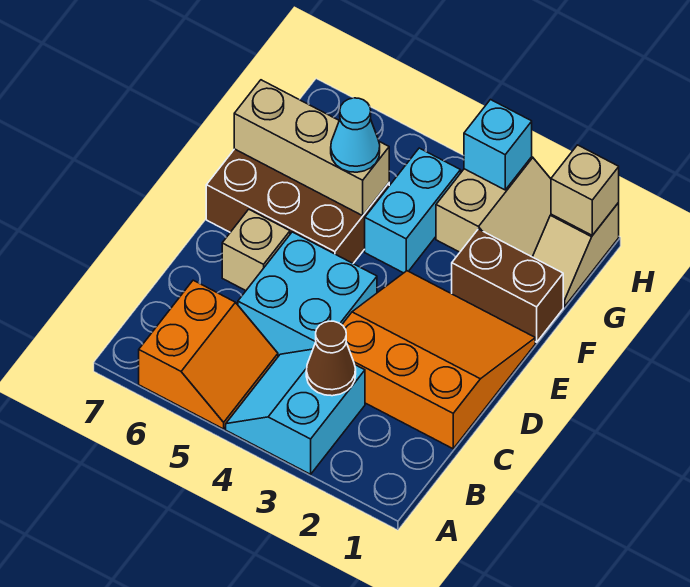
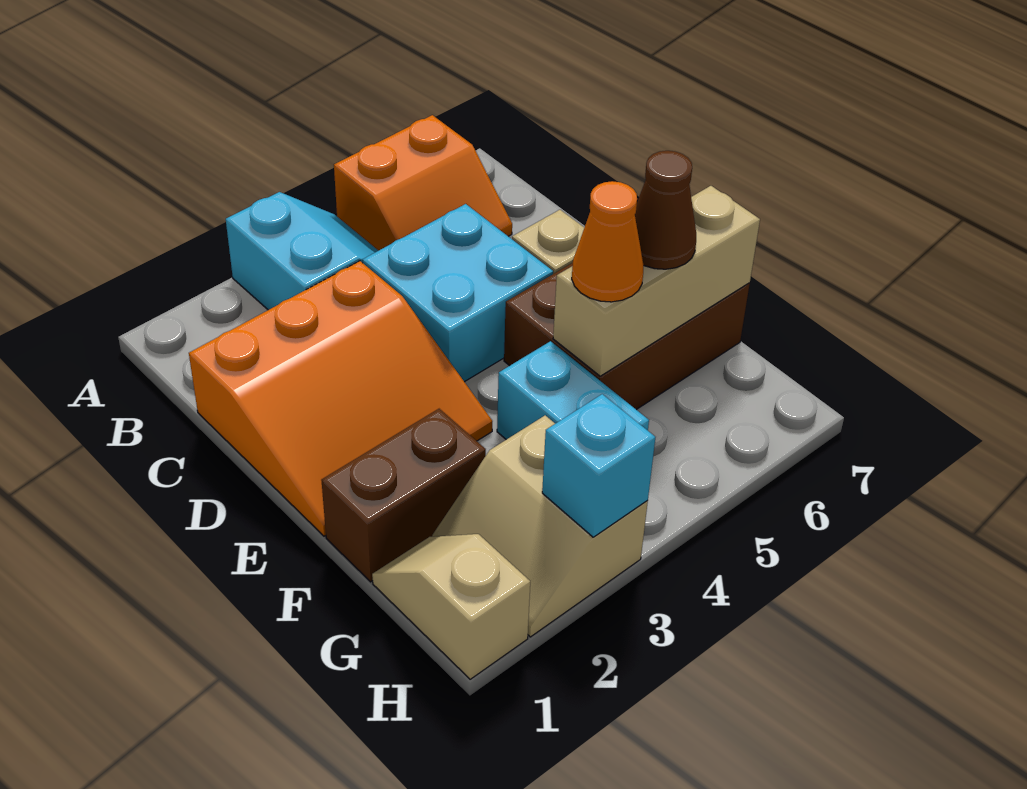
orange 2x2 slope [139,280,278,429] -> orange 2x2 slope turned to [334,115,512,251]
brown 1x1 cone [306,321,356,396] -> brown 1x1 cone moved to [635,151,696,269]
cyan 1x1 cone [331,98,380,172] -> orange 1x1 cone [572,181,644,302]
tan 1x1 brick [551,145,619,235] -> none

